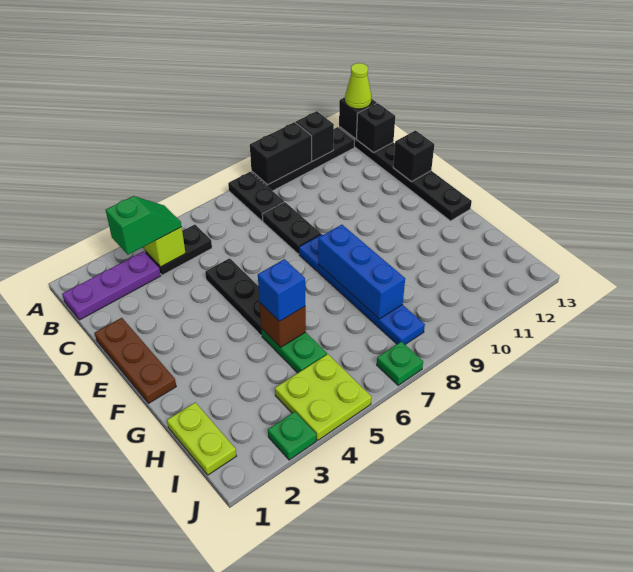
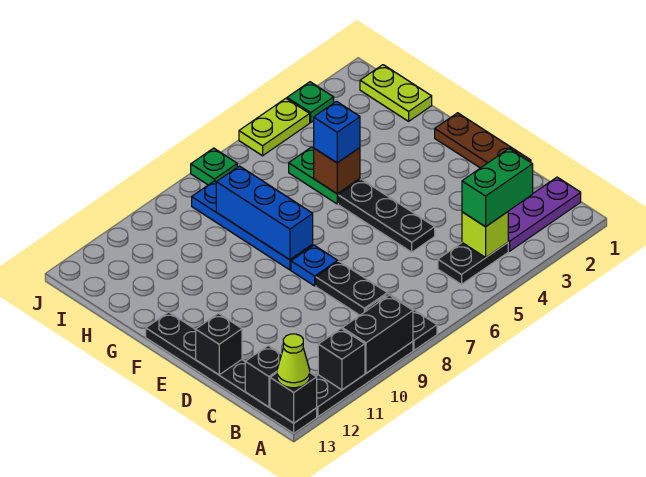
green 1x2 slope [106,196,182,255] -> green 1x2 brick [462,149,533,227]
lime 2x2 plate [275,354,371,440] -> lime 1x2 plate [239,98,310,156]

